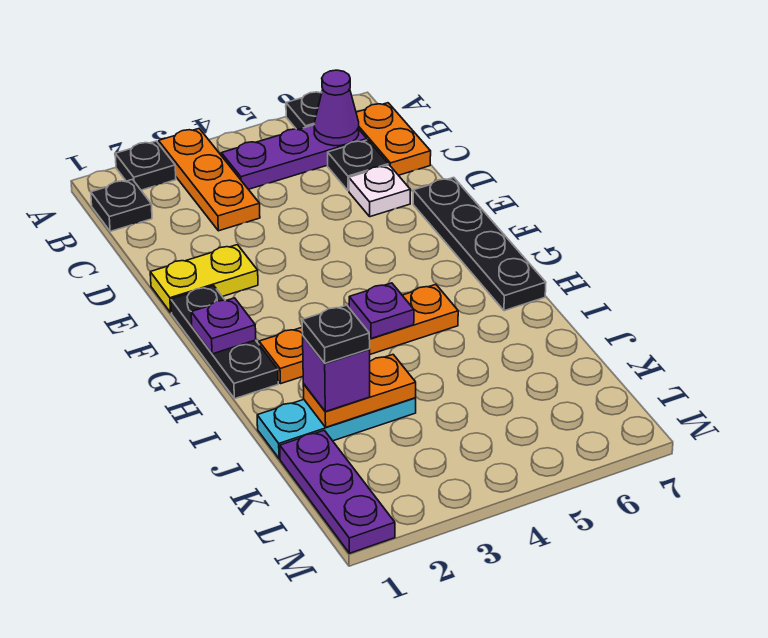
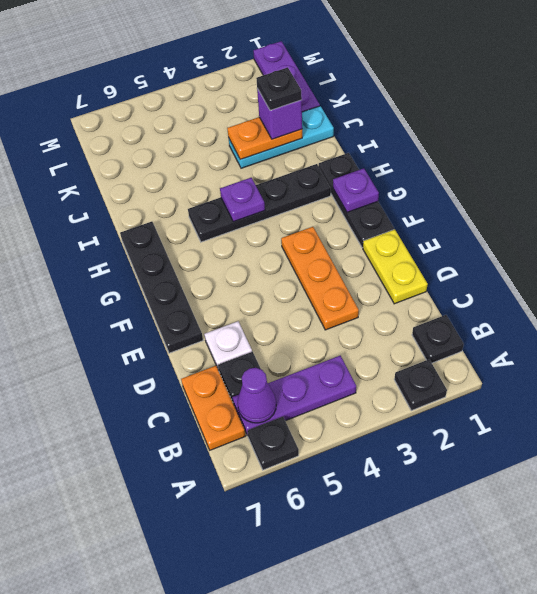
orange 1x3 plate [159,129,260,231] -> orange 1x3 plate moved to [281,227,359,330]
yellow 1x2 plate [150,245,258,312] -> yellow 1x2 plate turned to [363,229,428,304]
orange 1x4 plate [259,284,458,384] -> black 1x4 plate [188,164,331,242]

